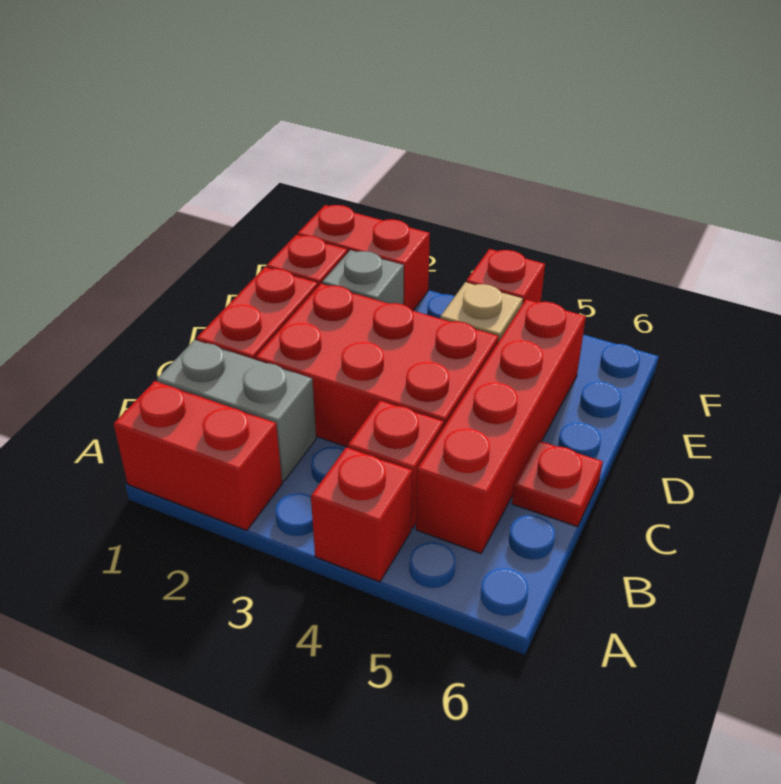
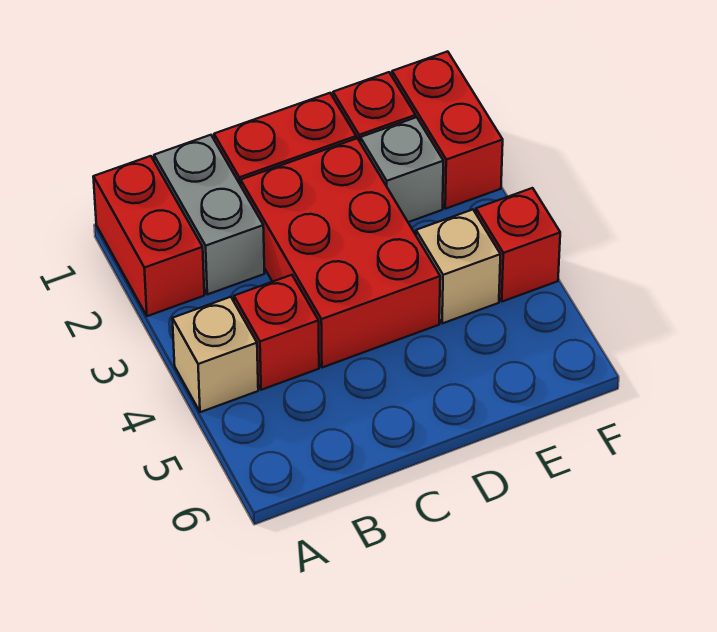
red 1x1 brick [311,447,412,582] -> tan 1x1 brick [172,297,258,412]
red 1x4 brick [416,299,586,554] -> none
red 1x1 plate [512,441,603,527] -> none

